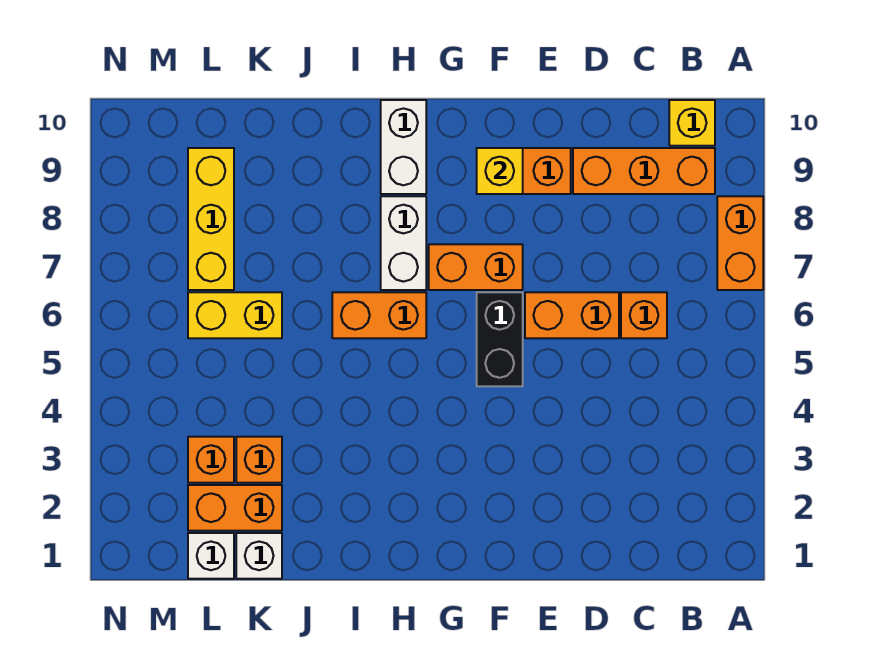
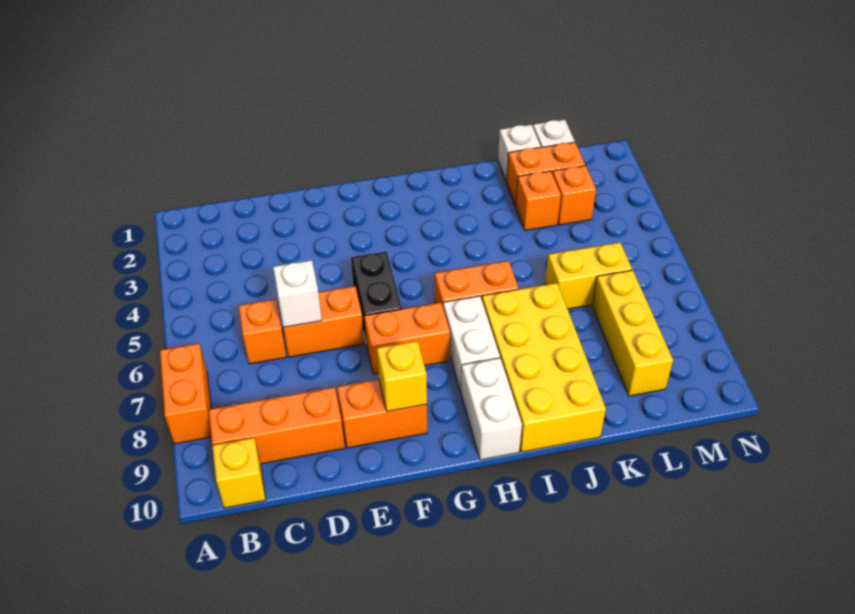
none -> white 1x1 brick [273,260,322,327]
none -> yellow 2x4 brick [482,283,606,452]

